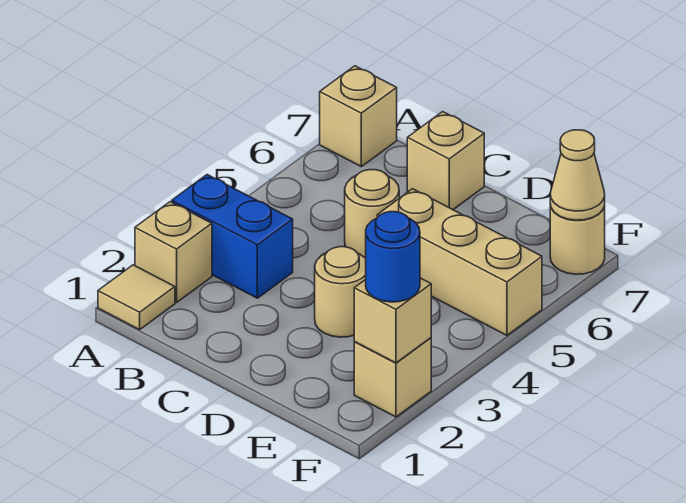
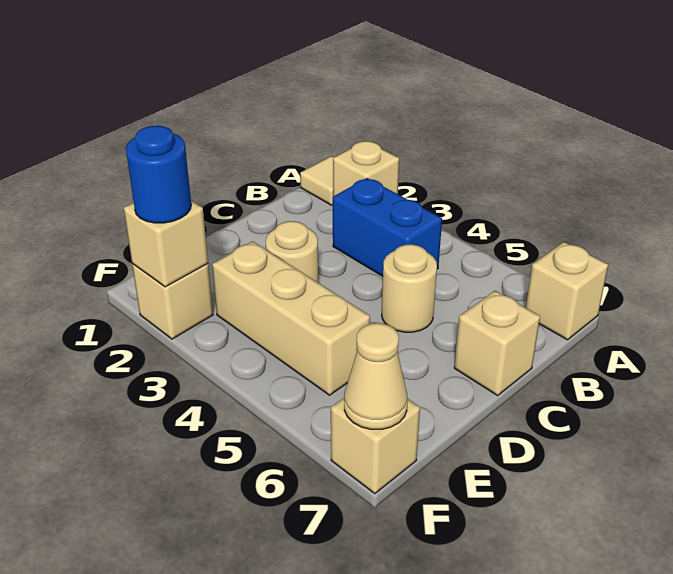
blue 1x2 brick [172,175,293,298] -> blue 1x2 brick turned to [333,178,442,276]
tan 1x3 brick [377,189,542,335] -> tan 1x3 brick turned to [212,241,370,395]
tan 1x1 round brick [550,204,605,274] -> tan 1x1 brick [331,398,420,494]

